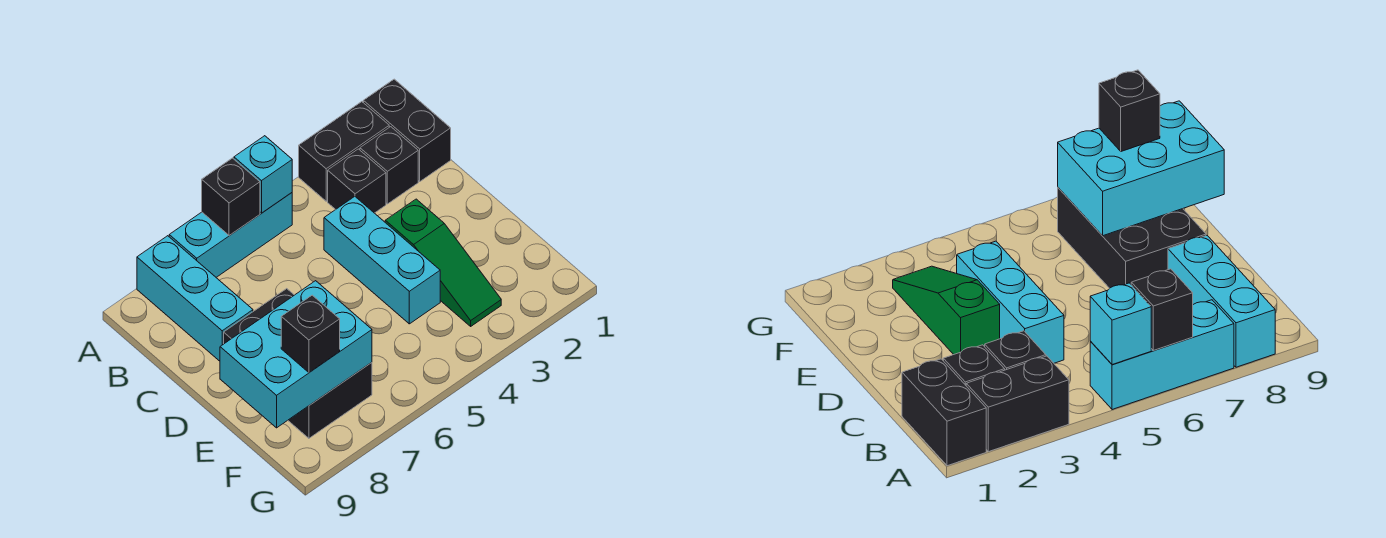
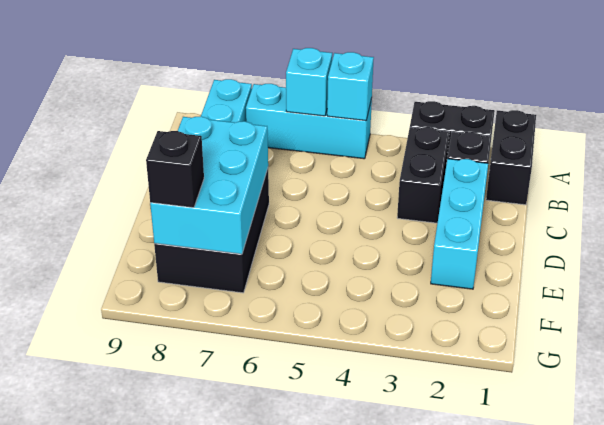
black 1x1 brick [202,158,260,236] -> cyan 1x1 brick [286,48,332,116]
black 1x1 brick [328,149,386,213] -> black 1x2 brick [397,127,449,223]
cyan 1x3 brick [324,197,440,324] -> cyan 1x3 brick moved to [431,159,488,289]
green 1x3 slope [385,199,501,326] -> none
cyan 2x3 brick [220,281,372,428] -> cyan 2x3 brick turned to [150,117,268,254]

